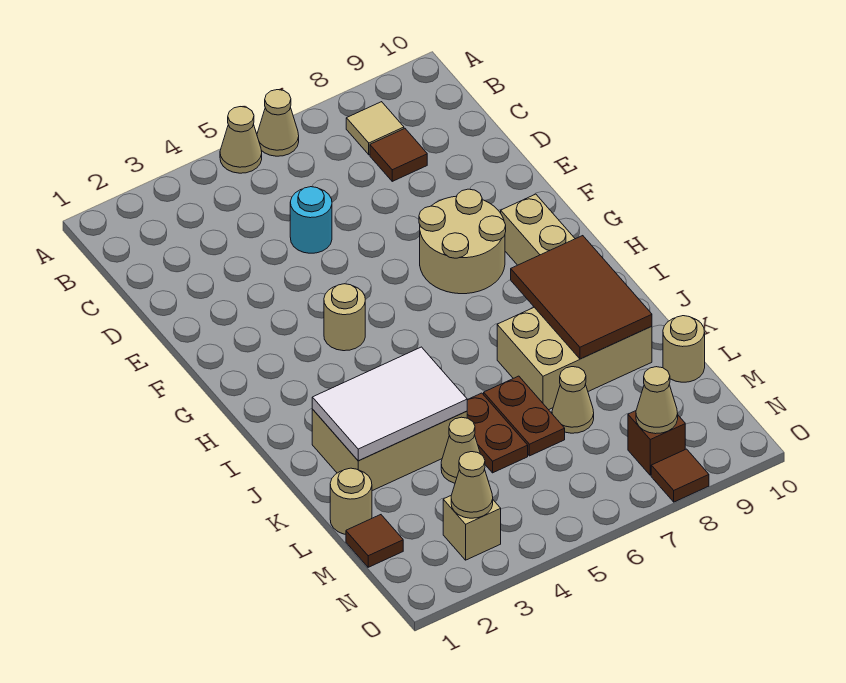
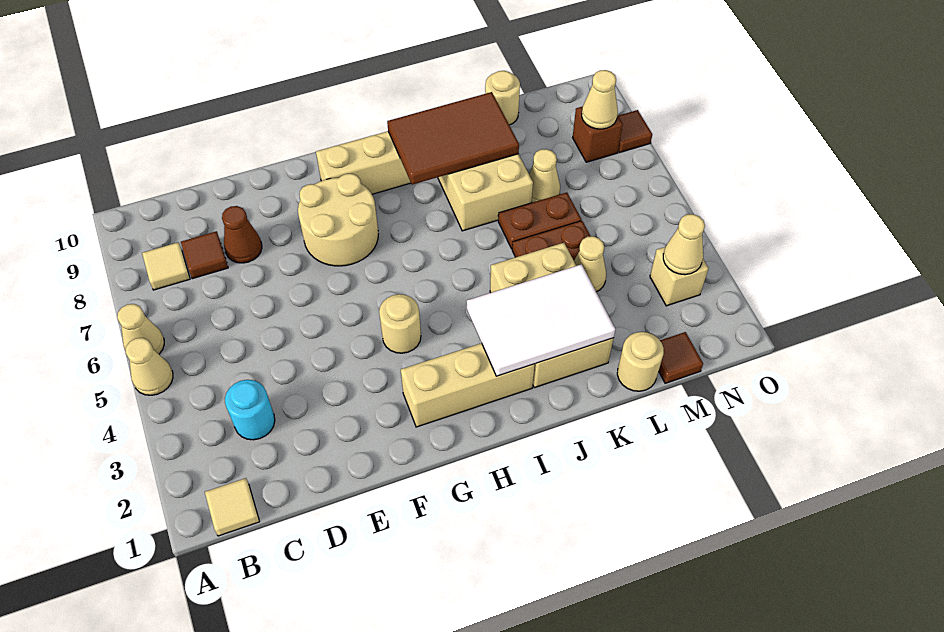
none -> tan 1x1 tile [205,478,259,536]
cyan 1x1 round brick [290,187,332,253] -> cyan 1x1 round brick moved to [225,380,275,440]
none -> brown 1x1 cone [222,206,262,263]
none -> tan 1x3 brick [401,343,535,427]
white 2x3 tile [312,347,467,461] -> white 2x3 tile turned to [467,264,615,376]

